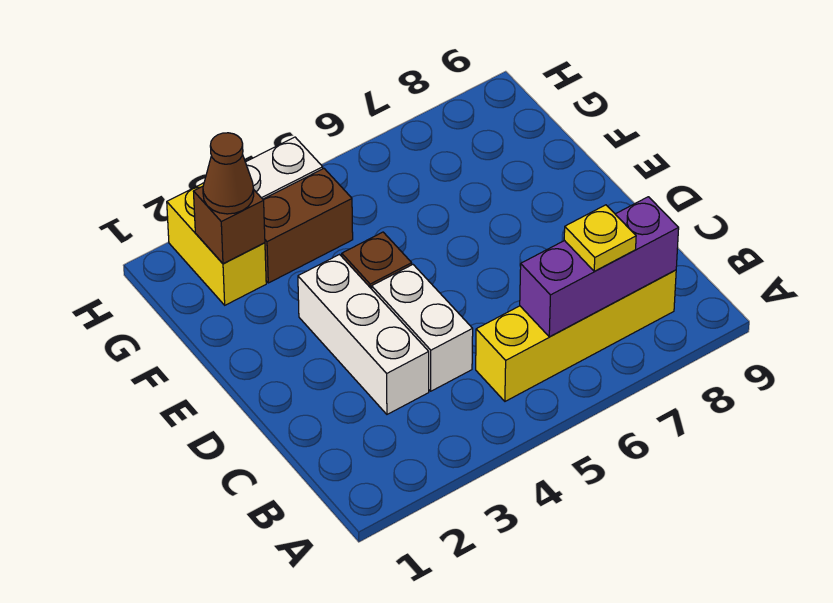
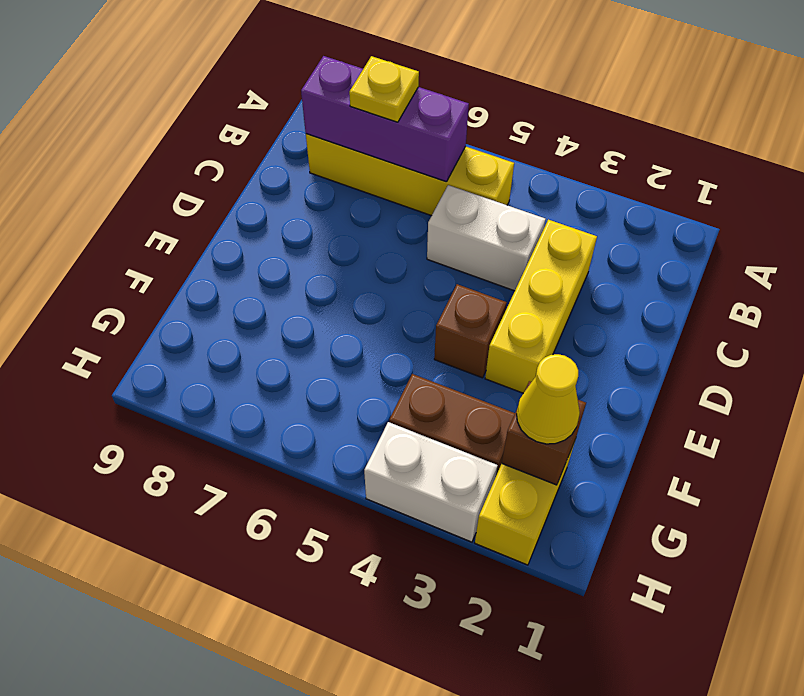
white 1x3 brick [298,255,429,414] -> yellow 1x3 brick [485,220,597,393]
white 1x2 brick [372,265,473,391] -> white 1x2 brick turned to [427,185,546,291]
brown 1x1 cone [203,133,254,214] -> yellow 1x1 cone [517,354,580,444]

